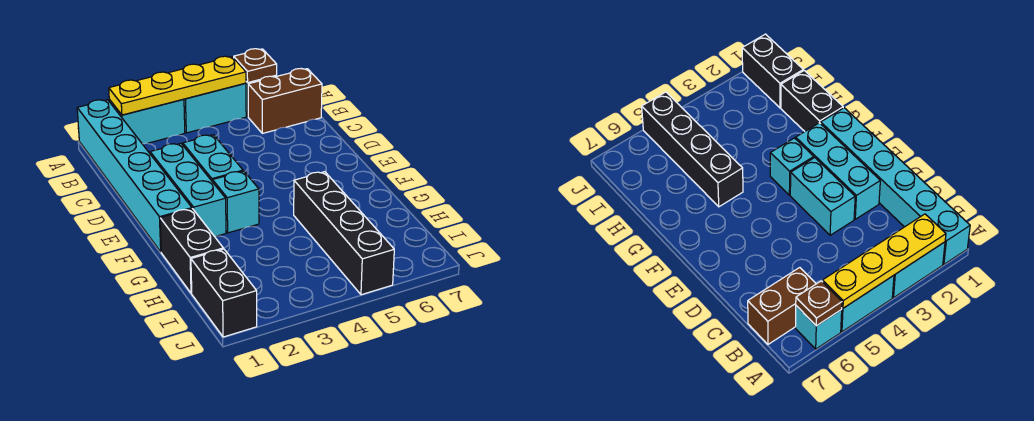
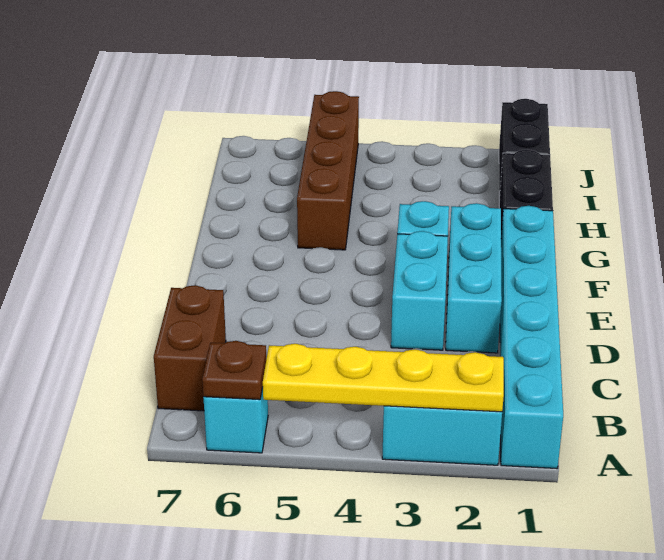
cyan 1x2 brick [184,83,246,133] -> none
brown 1x2 brick [248,69,322,133] -> brown 1x2 brick turned to [154,285,226,411]
black 1x4 brick [294,172,394,295] -> brown 1x4 brick [297,91,359,250]

